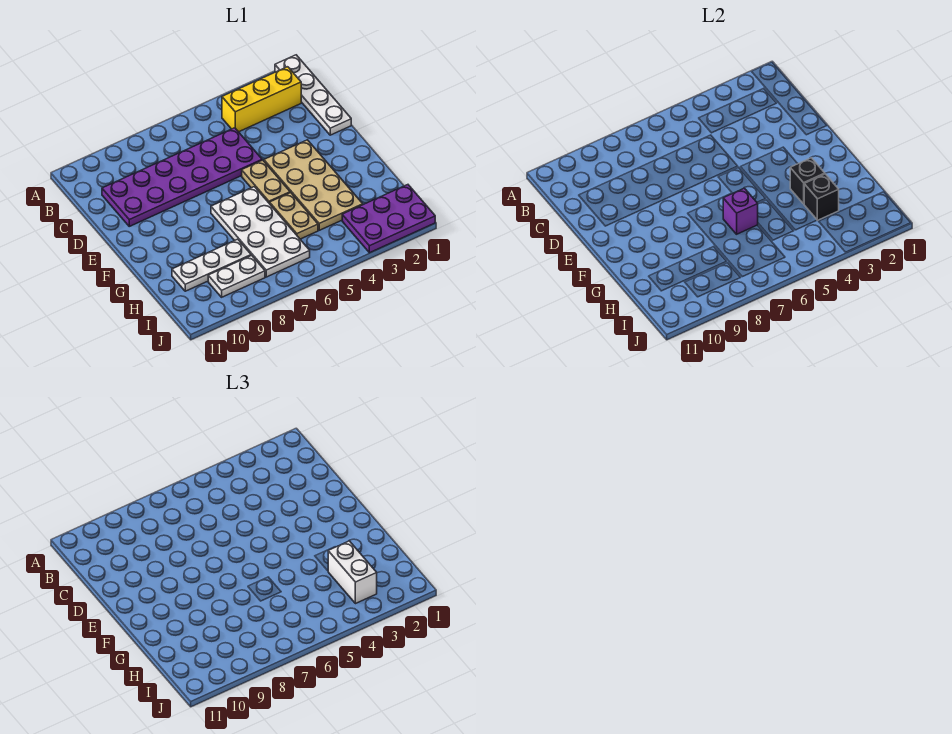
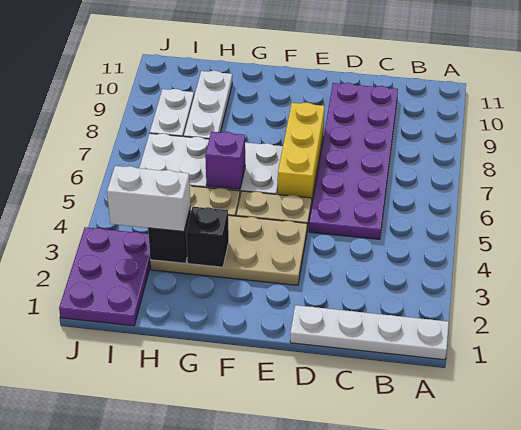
yellow 1x3 brick [222,67,301,132] -> yellow 1x3 brick moved to [278,103,325,206]

